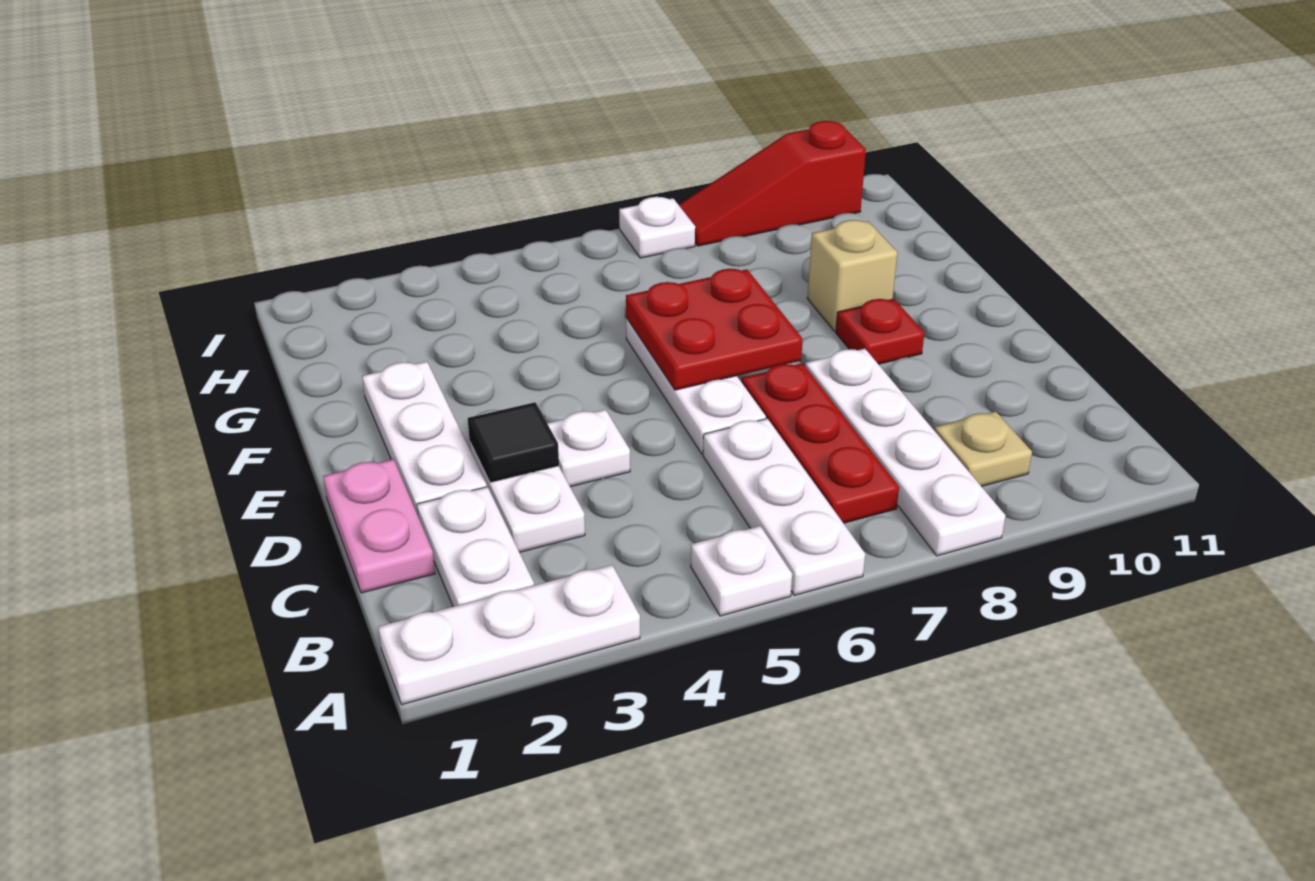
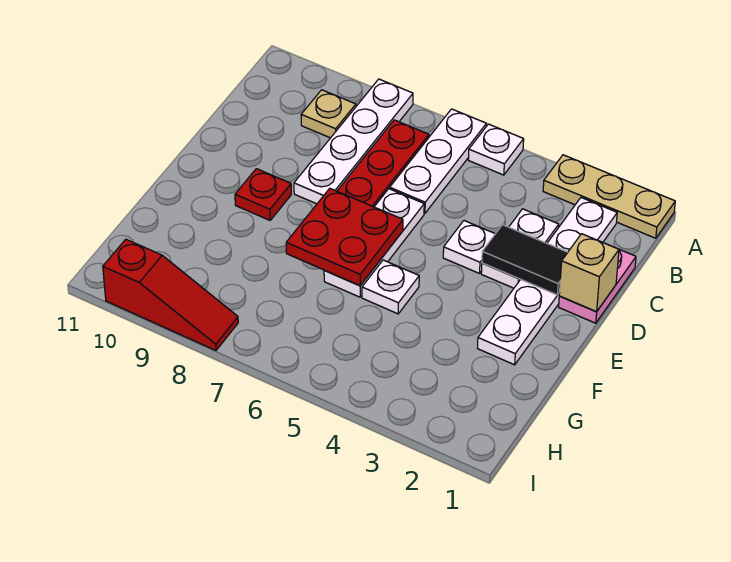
white 1x3 plate [378,565,640,705] -> tan 1x3 plate [543,155,675,238]
black 1x1 tile [468,402,559,483] -> black 1x2 tile [482,225,568,295]
tan 1x1 brick [807,220,897,331] -> tan 1x1 brick moved to [559,234,619,312]
white 1x1 plate [619,197,695,258] -> white 1x1 plate moved to [362,260,419,314]

